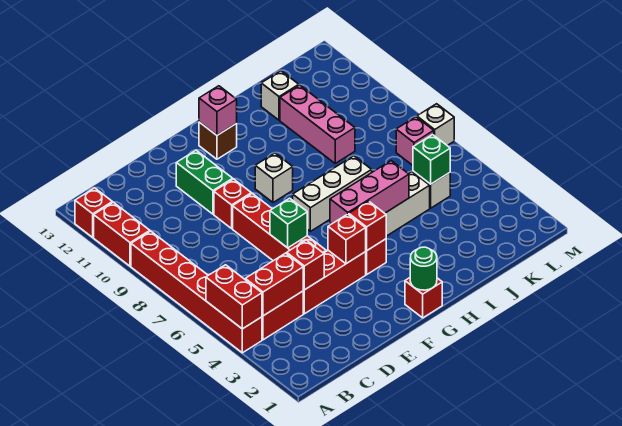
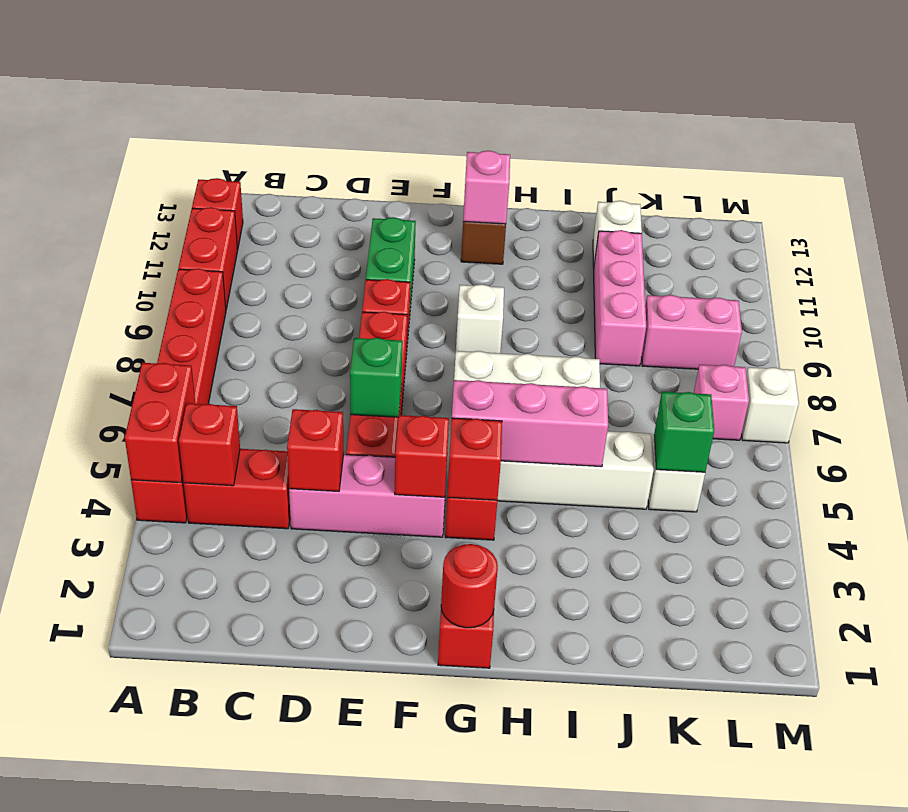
red 1x2 brick [245,253,303,316] -> red 1x1 brick [179,403,240,486]
red 1x3 brick [303,250,366,314] -> pink 1x3 brick [289,454,446,537]
green 1x1 round brick [410,247,437,290] -> red 1x1 round brick [441,544,498,628]
none -> pink 1x2 brick [642,295,742,369]

